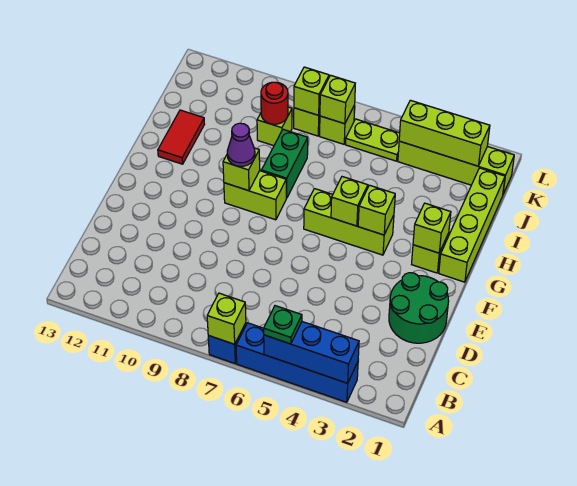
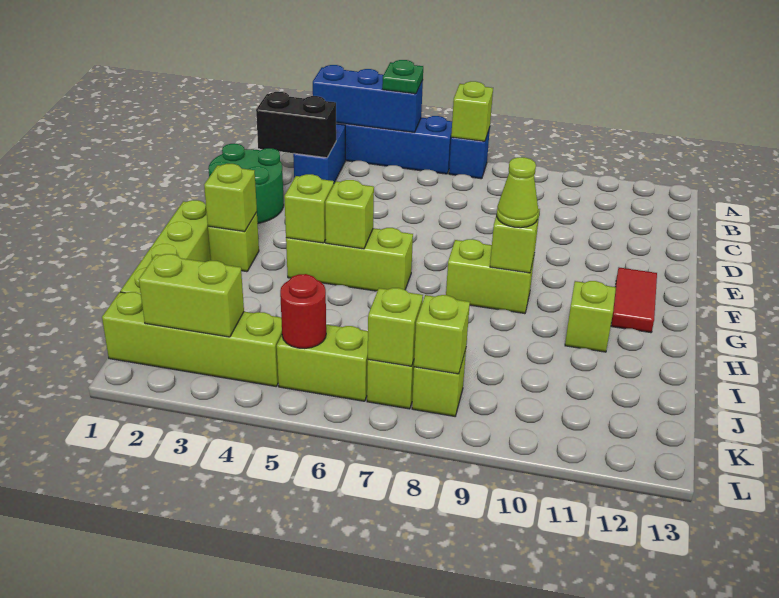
none -> blue 1x2 brick [293,124,345,183]
none -> black 1x2 brick [256,92,336,158]
purple 1x1 cone [227,123,255,166] -> lime 1x1 cone [497,157,538,228]
green 1x2 brick [261,129,308,198] -> none
red 1x2 tile [158,110,204,164] -> red 1x2 tile moved to [611,268,657,333]
lime 1x1 brick [257,107,292,146] -> lime 1x1 brick moved to [565,281,616,352]
red 1x1 round brick [261,82,288,124] -> red 1x1 round brick moved to [280,274,326,348]
lime 1x3 brick [399,100,490,166] -> lime 1x2 brick [139,254,244,337]
lime 1x2 plate [346,119,400,161] -> lime 1x2 brick [277,325,368,401]

